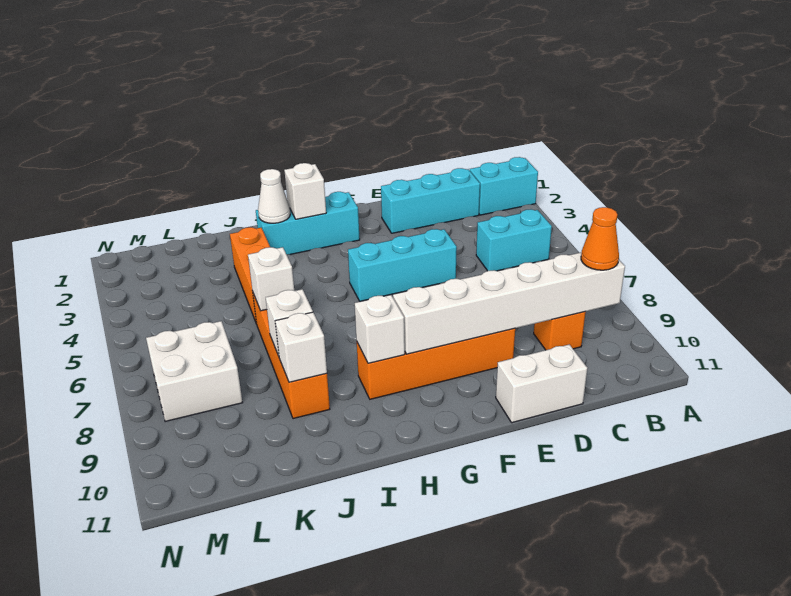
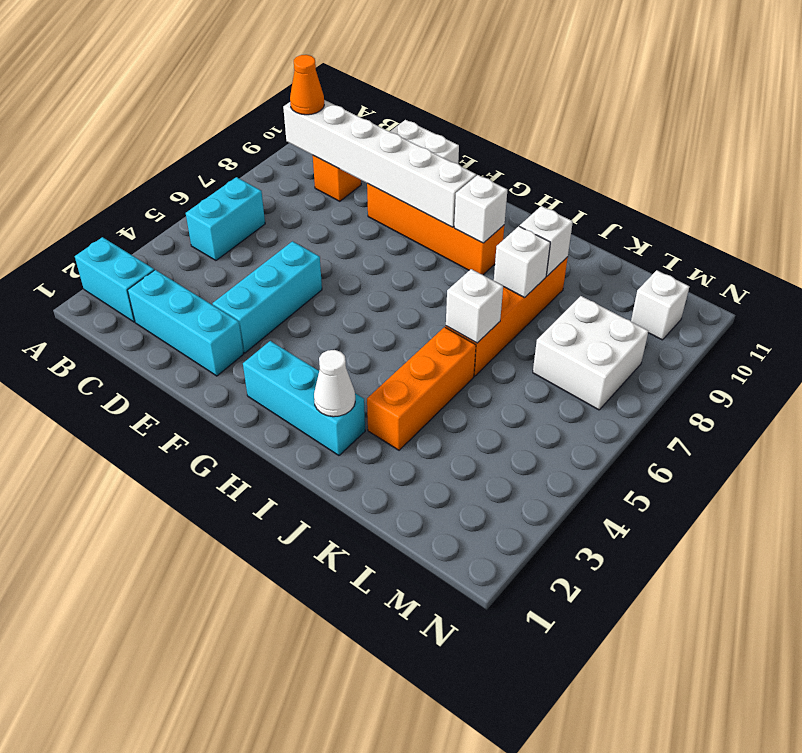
cyan 1x2 brick [476,209,552,271] -> cyan 1x2 brick turned to [186,177,265,260]
cyan 1x3 brick [348,229,457,301] -> cyan 1x3 brick turned to [212,241,322,353]
white 1x1 brick [284,163,326,219] -> white 1x1 brick moved to [631,270,689,340]

